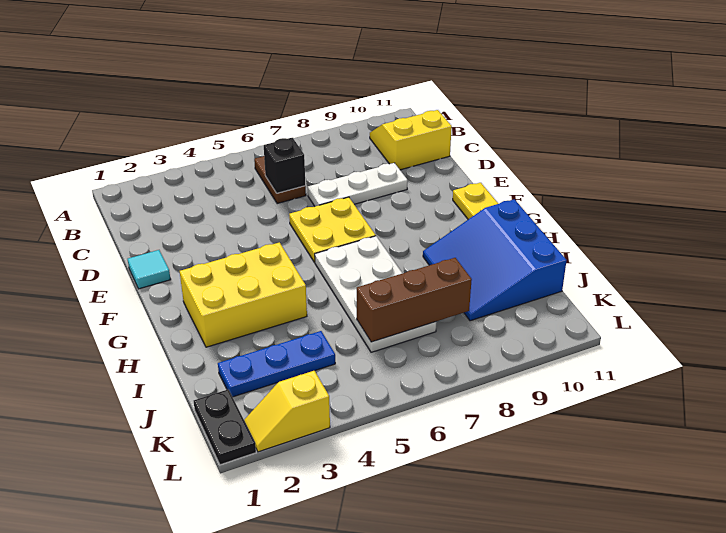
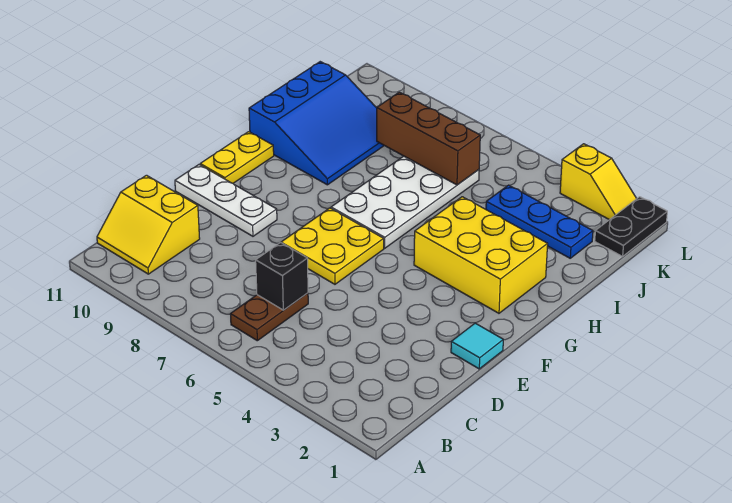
white 1x3 plate [308,163,408,206] -> white 1x3 plate moved to [175,165,277,236]

